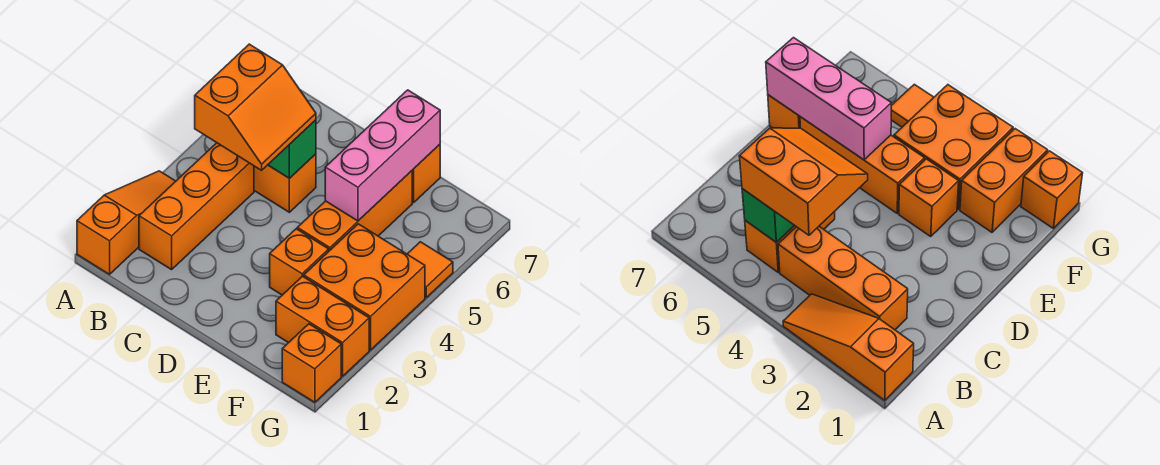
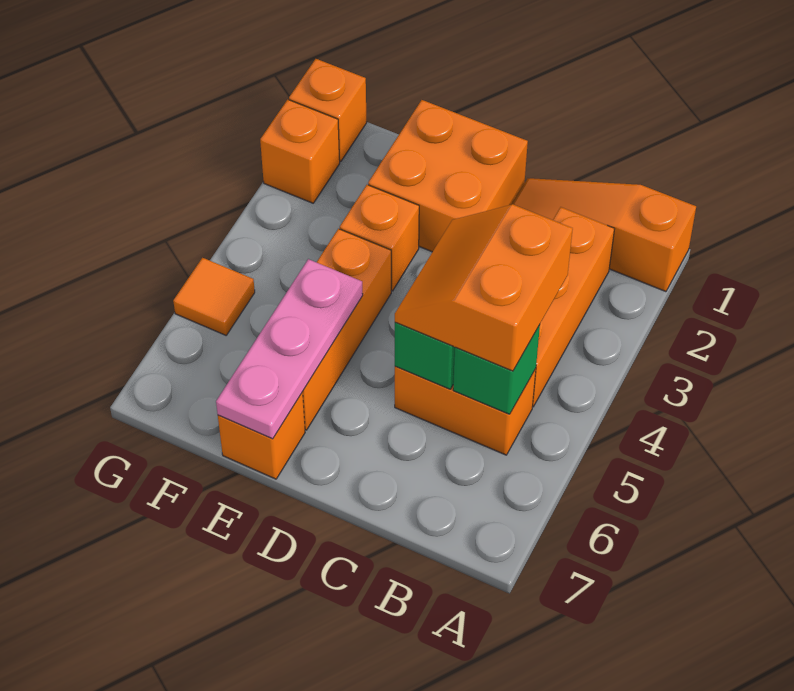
orange 1x3 slope [77,171,176,274] -> orange 1x3 slope turned to [512,178,696,292]
pink 1x3 brick [325,90,440,221] -> pink 1x3 plate [216,259,363,439]
orange 1x2 brick [276,276,369,376] -> orange 1x1 brick [260,100,340,203]
orange 2x2 brick [304,224,425,350] -> orange 2x2 brick moved to [368,100,528,252]

